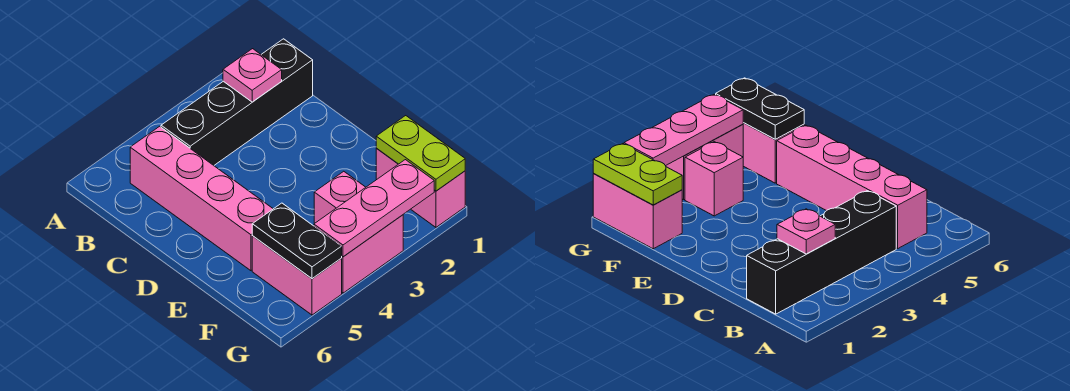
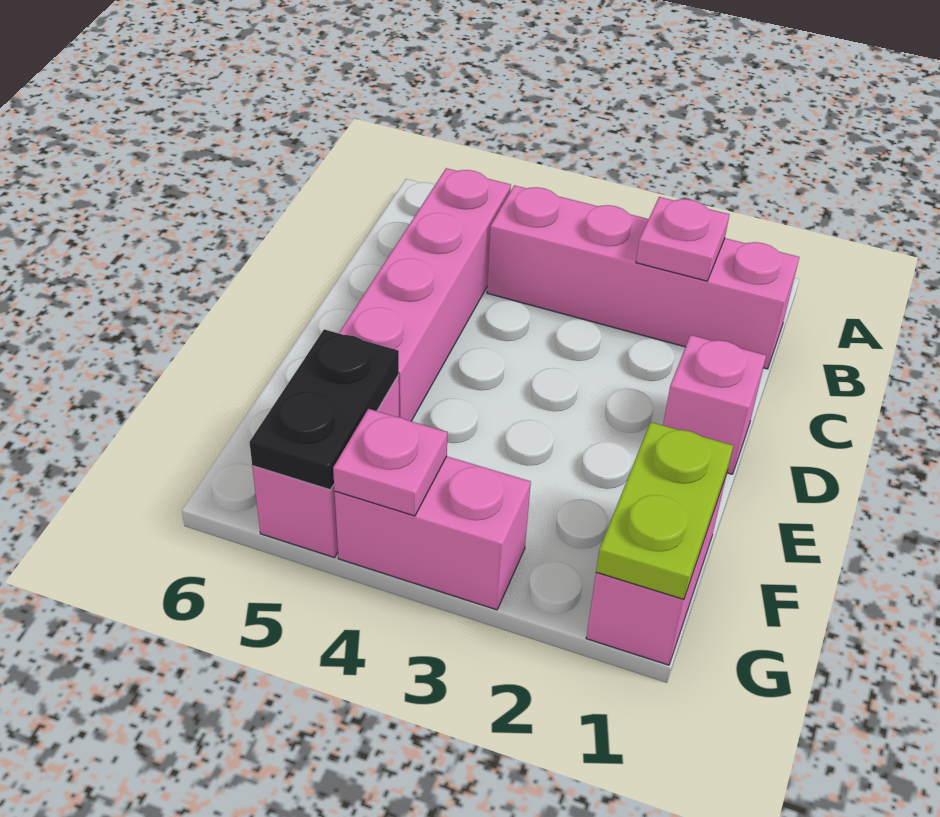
black 1x4 brick [161,39,313,165] -> pink 1x4 brick [487,185,799,369]
pink 1x1 brick [314,171,366,224] -> pink 1x1 brick moved to [663,335,766,474]
pink 1x3 plate [314,160,435,257] -> pink 1x1 plate [333,409,447,516]

